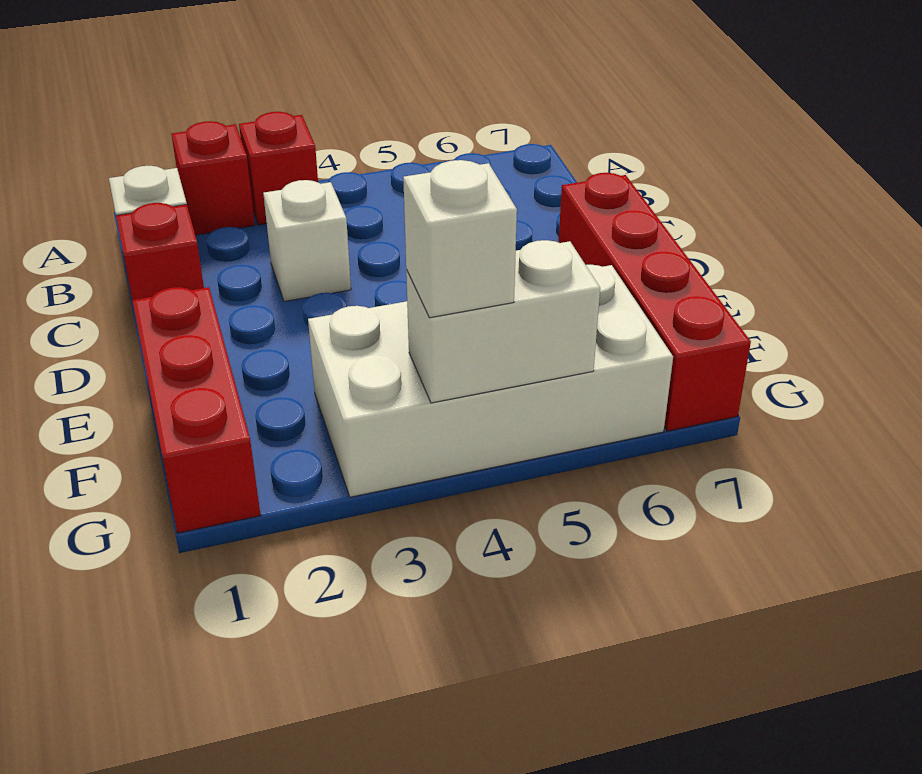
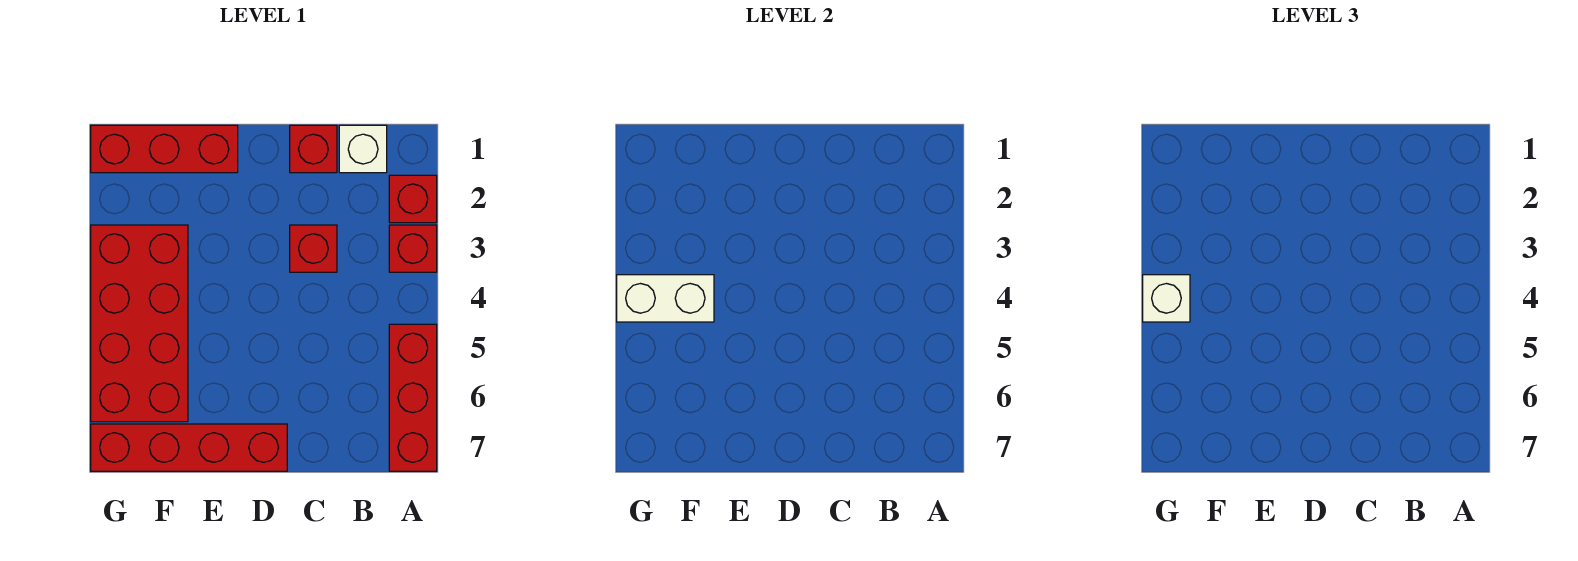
none -> red 1x3 brick [389,324,437,471]
white 1x1 brick [263,180,351,301] -> red 1x1 brick [290,225,337,272]
white 2x4 brick [308,265,673,497] -> red 2x4 brick [91,225,188,422]
white 1x2 brick [406,240,600,403] -> white 1x2 brick turned to [617,275,714,322]

